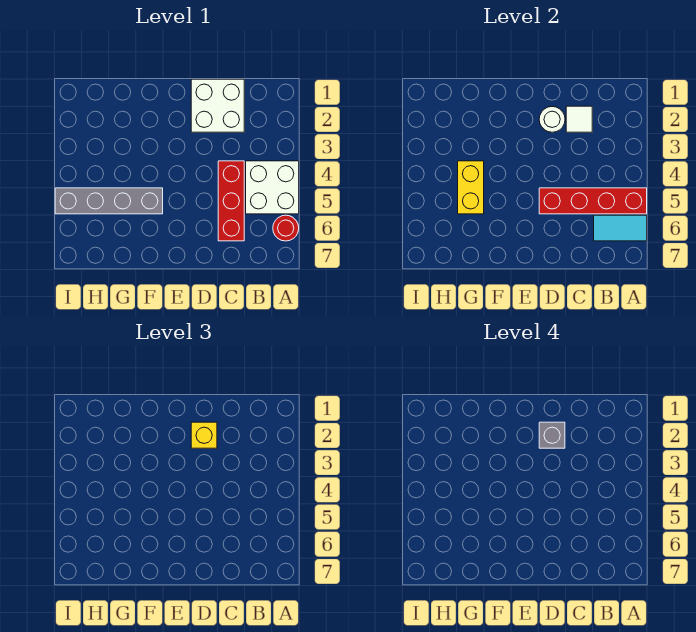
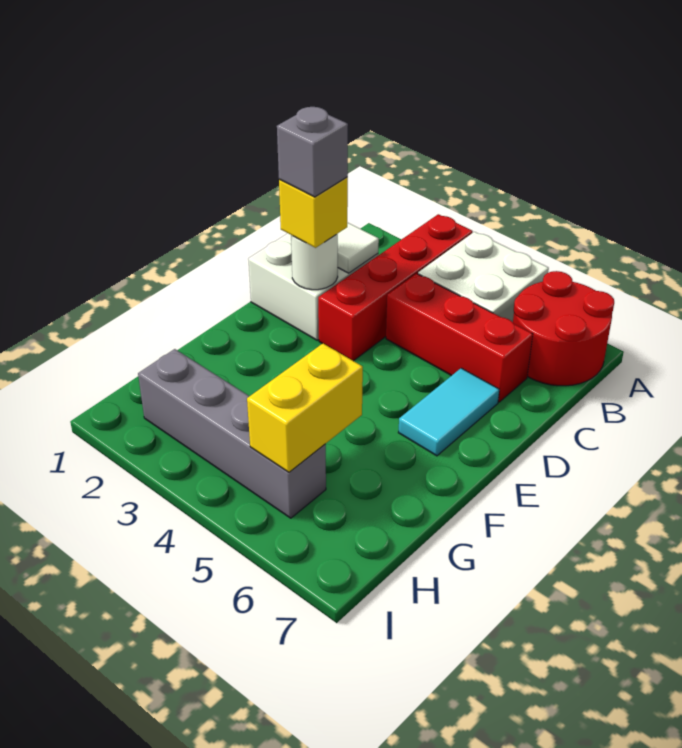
red 1x4 brick [539,188,647,214] -> red 1x4 brick moved to [318,214,473,361]
red 1x1 round brick [273,215,299,241] -> red 2x2 round brick [513,271,614,386]
cyan 1x2 tile [594,215,647,241] -> cyan 1x2 tile moved to [398,368,499,456]
grey 1x4 brick [55,188,163,214] -> grey 1x4 brick turned to [138,349,326,518]
yellow 1x2 brick [458,161,484,214] -> yellow 1x2 brick turned to [247,344,363,472]

